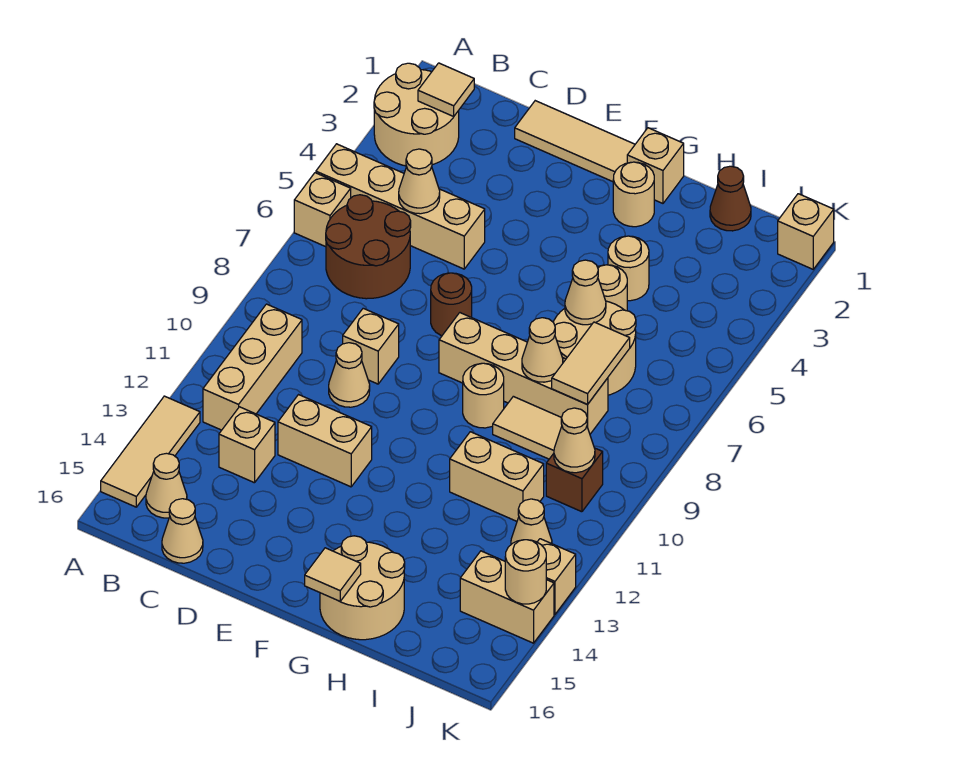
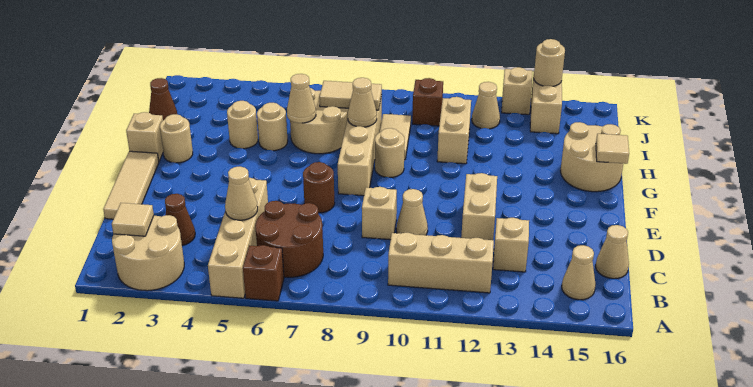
tan 1x1 brick [294,173,351,247] -> brown 1x1 brick [243,245,284,301]
tan 1x3 tile [101,396,200,507] -> none
none -> brown 1x1 cone [165,194,195,245]
tan 1x1 cone [554,408,595,473] -> none
tan 1x1 brick [778,194,834,269] -> none

